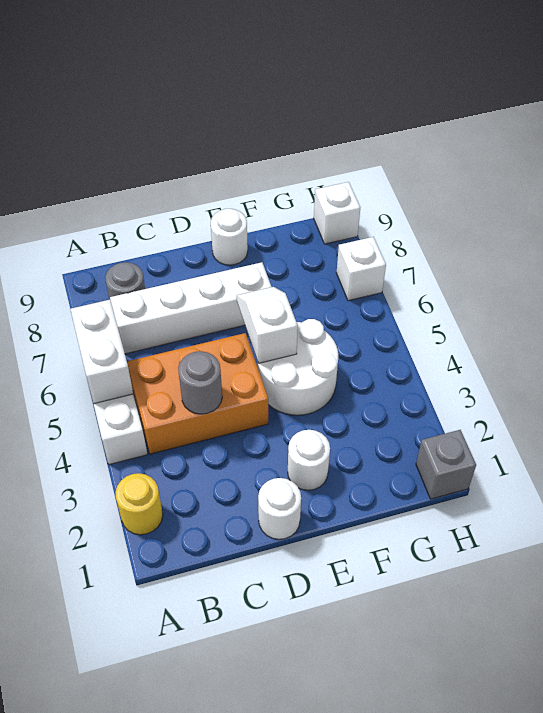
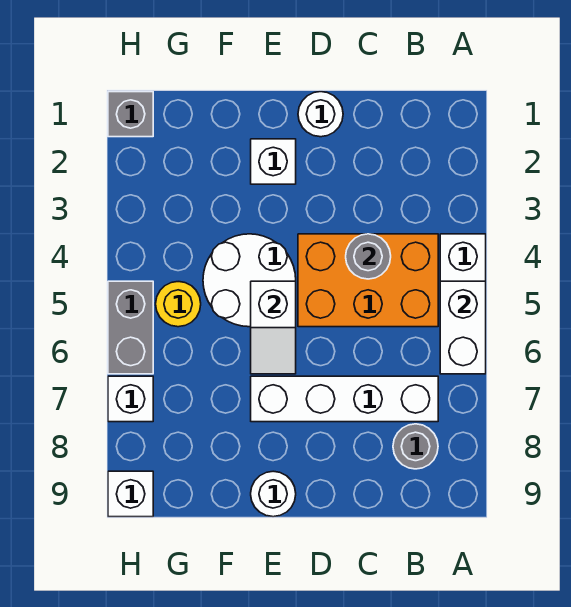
yellow 1x1 round brick [116,473,163,535] -> yellow 1x1 round brick moved to [156,282,201,327]
white 1x1 round brick [288,430,330,490] -> white 1x1 brick [251,139,296,184]
none -> grey 1x2 brick [108,281,153,374]

